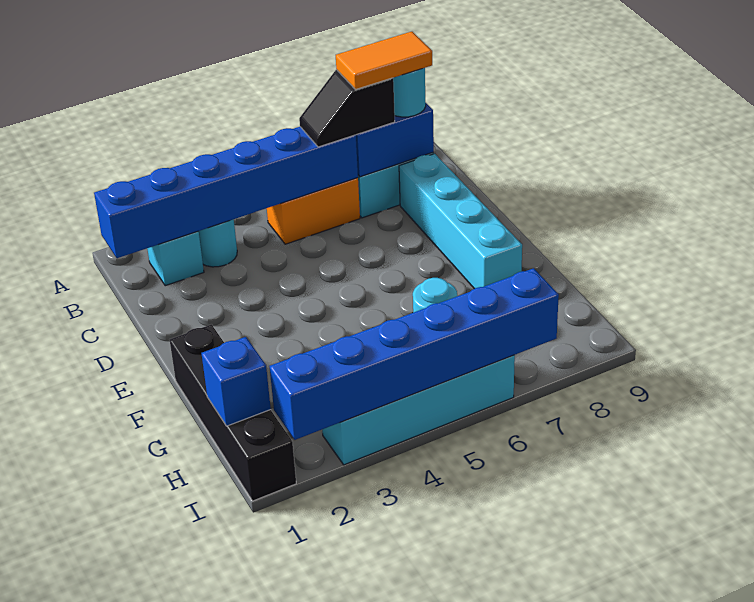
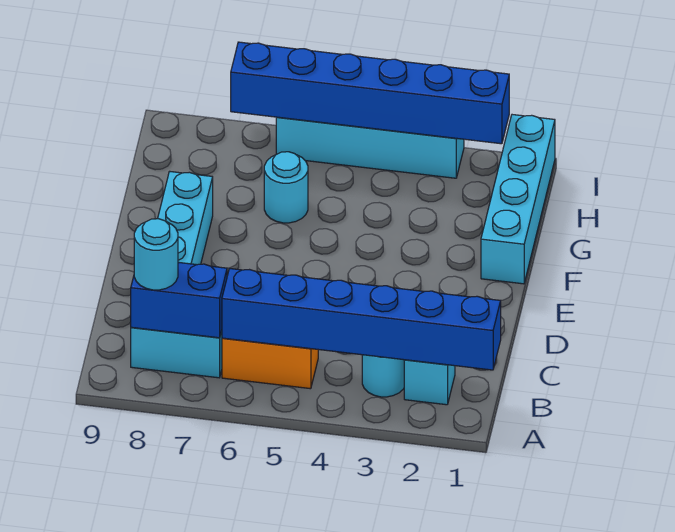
black 1x2 slope [299,70,395,147] -> none
orange 1x2 tile [336,32,432,89] -> none
black 1x4 brick [170,324,296,501] -> cyan 1x4 brick [481,115,555,284]
blue 1x1 brick [201,337,271,426] -> none

